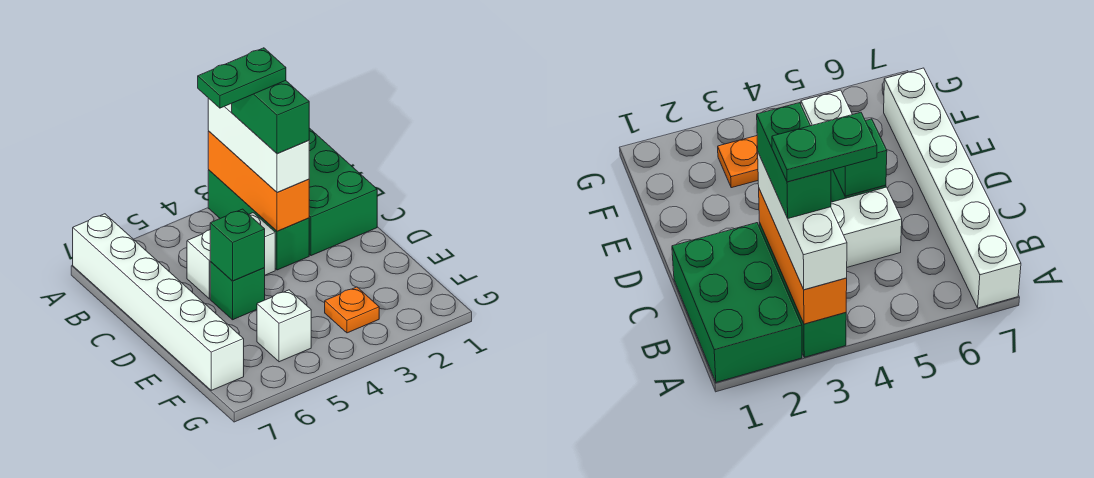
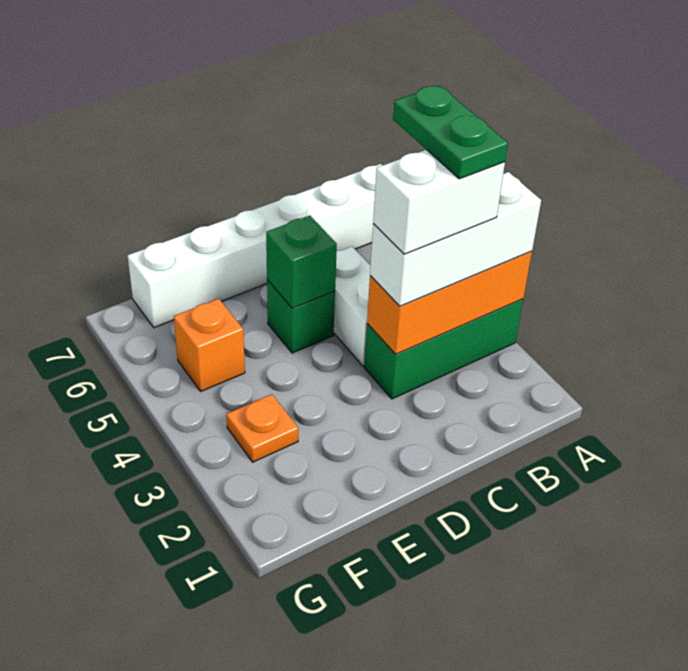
green 2x3 brick [309,128,377,256] -> none
green 1x2 brick [232,81,309,154] -> white 1x2 brick [373,150,505,254]
white 1x1 brick [257,290,311,362] -> orange 1x1 brick [174,299,245,391]

